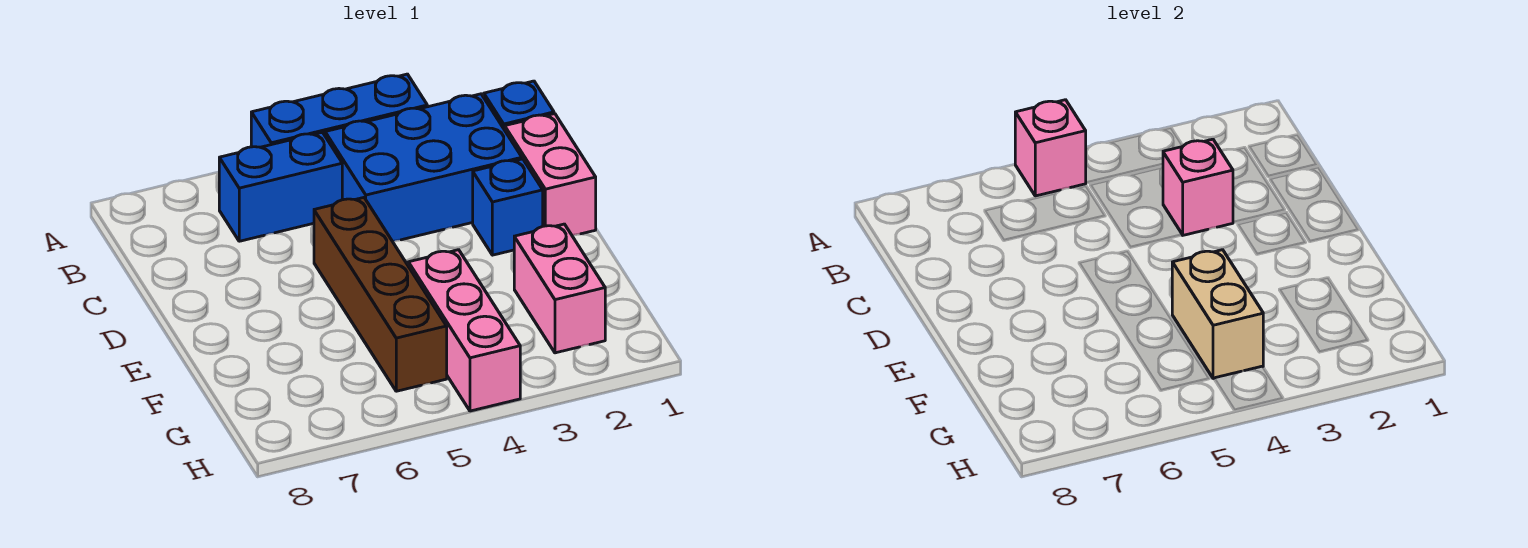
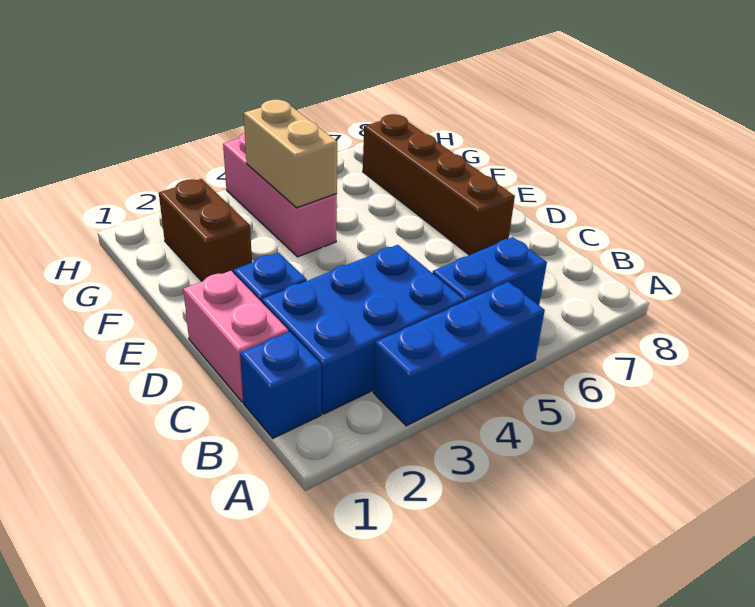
pink 1x1 brick [1015,100,1086,196] -> none
pink 1x1 brick [1163,139,1233,235] -> none
brown 1x4 brick [314,198,447,391] -> brown 1x4 brick moved to [363,114,515,255]
pink 1x2 brick [514,224,605,353] -> brown 1x2 brick [159,179,252,281]

